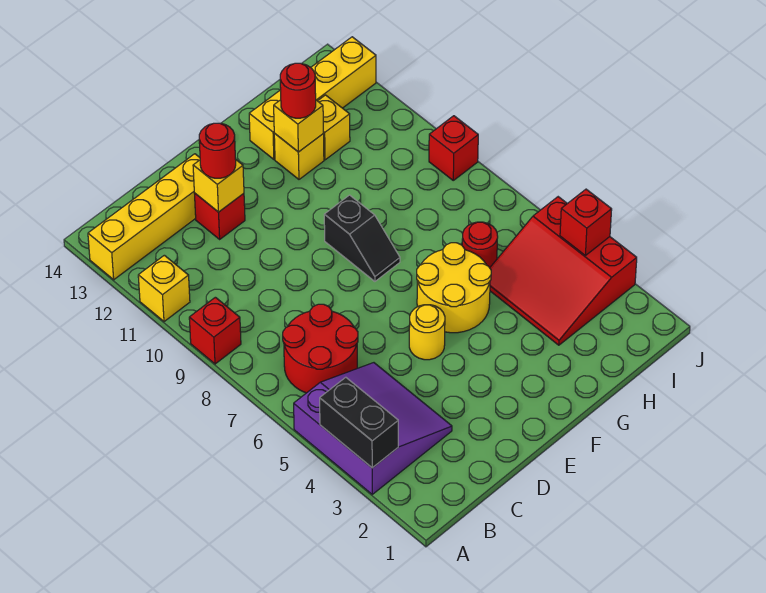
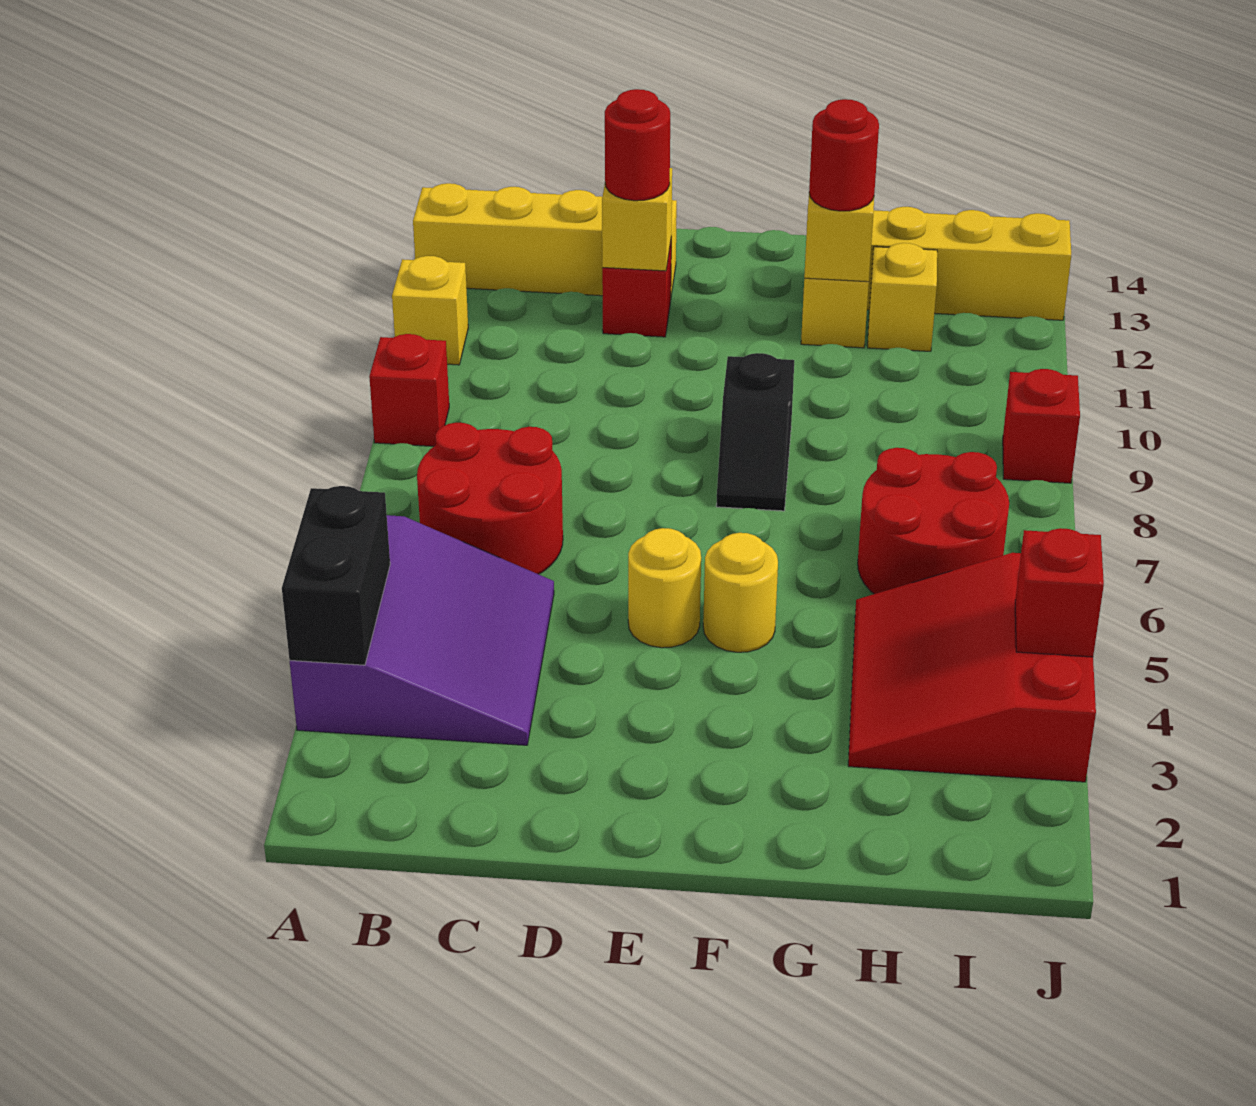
yellow 2x2 round brick [417,243,491,333] -> yellow 1x1 round brick [703,533,778,652]
red 1x1 round brick [462,222,498,268] -> red 2x2 round brick [858,448,1009,594]

